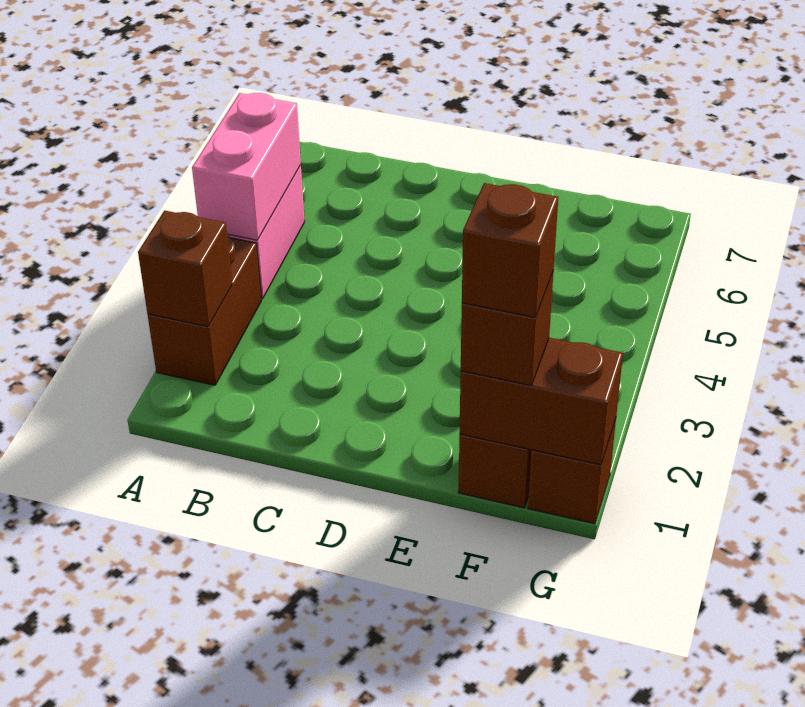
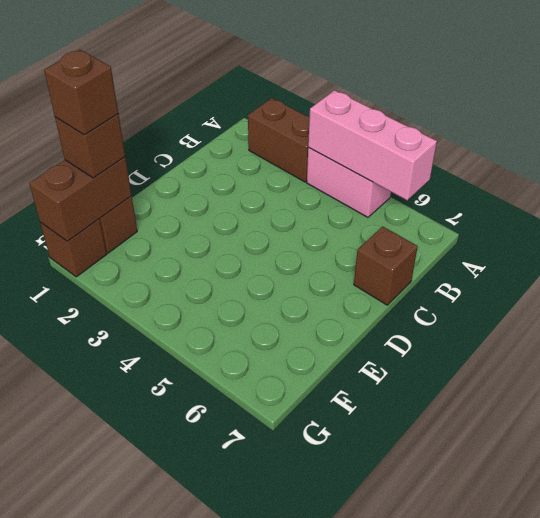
brown 1x1 brick [138,210,232,327] -> brown 1x1 brick moved to [354,226,418,305]
pink 1x2 brick [192,93,301,240] -> pink 1x3 brick [308,90,437,200]

